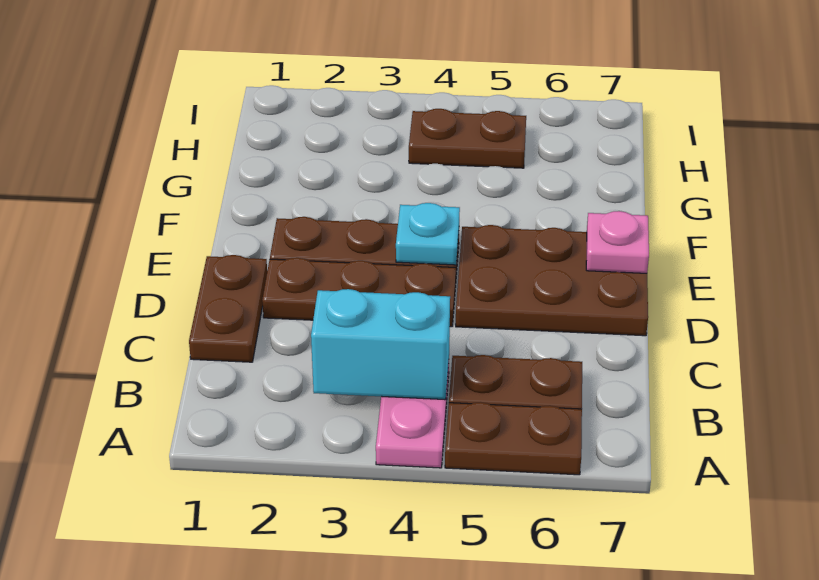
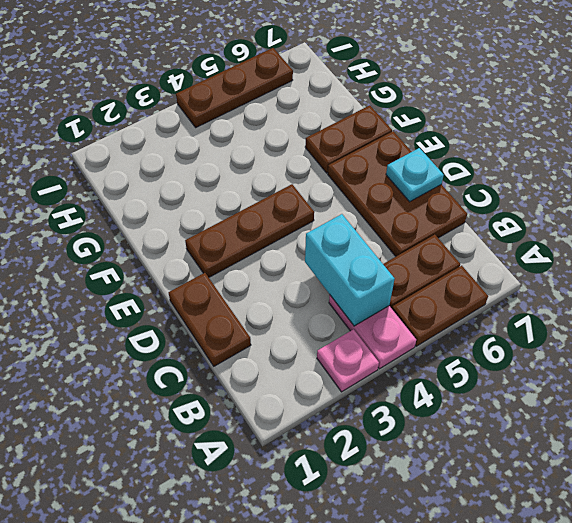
cyan 1x2 brick [311,289,450,400] -> cyan 1x2 brick turned to [305,214,394,326]
brown 1x3 plate [262,258,456,327] -> brown 1x3 plate moved to [176,48,293,127]
brown 2x3 plate [456,225,648,336] -> brown 2x3 plate turned to [328,131,467,256]
cyan 1x1 plate [396,203,460,265] -> cyan 1x1 plate moved to [386,148,444,202]
pink 1x1 plate [586,211,649,273] -> pink 1x1 plate moved to [317,329,379,392]
brown 1x2 plate [409,109,526,168] -> brown 1x2 plate moved to [305,105,392,173]

